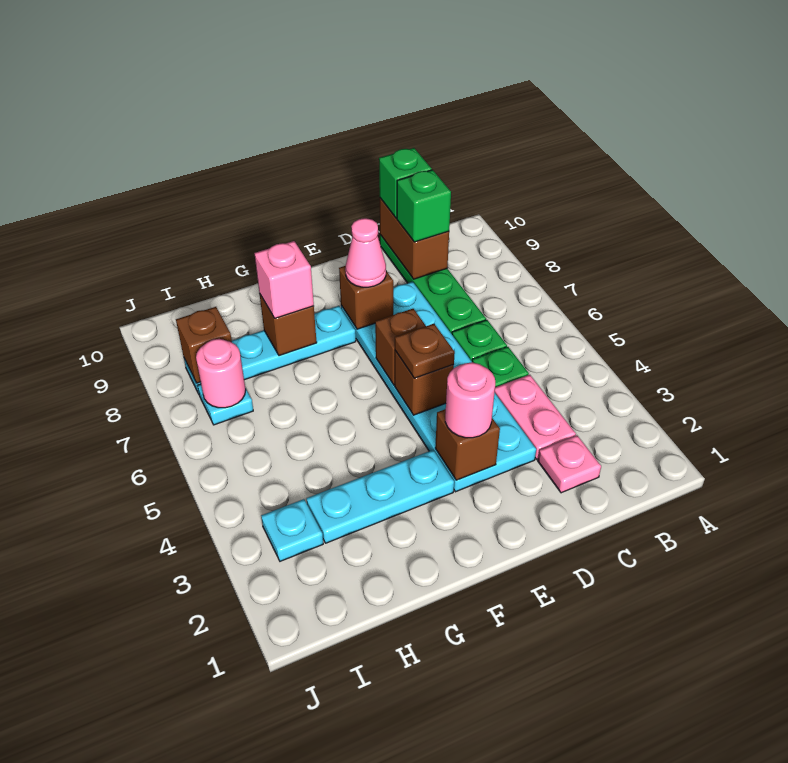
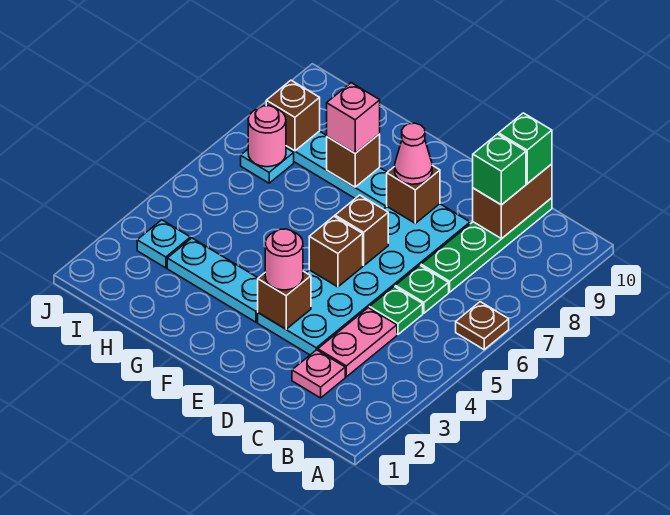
brown 1x1 plate [395,324,455,378] -> brown 1x1 plate moved to [456,302,509,350]

